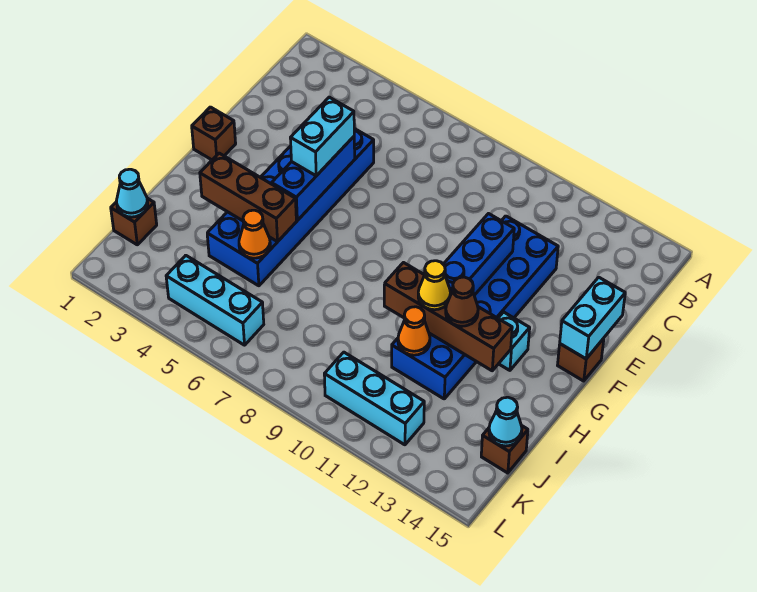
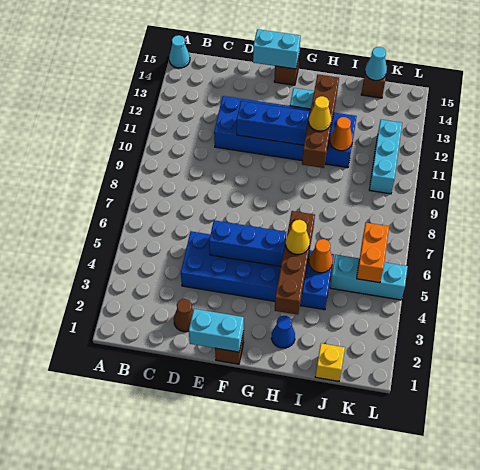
cyan 1x2 brick [290,97,354,176] -> cyan 1x2 brick moved to [189,309,244,352]
none -> blue 1x1 cone [271,316,295,348]
brown 1x3 brick [200,153,296,242] -> brown 1x4 brick [275,211,315,315]
none -> yellow 1x1 cone [286,220,310,254]
brown 1x1 cone [446,277,478,326] -> brown 1x1 cone moved to [174,299,193,332]
brown 1x1 brick [111,198,157,245] -> yellow 1x1 brick [315,343,345,381]
cyan 1x1 cone [117,169,148,217] -> cyan 1x1 cone moved to [169,35,190,68]
cyan 1x3 brick [166,256,264,345] -> cyan 1x3 brick turned to [330,255,408,300]
none -> orange 1x2 brick [357,223,389,283]

